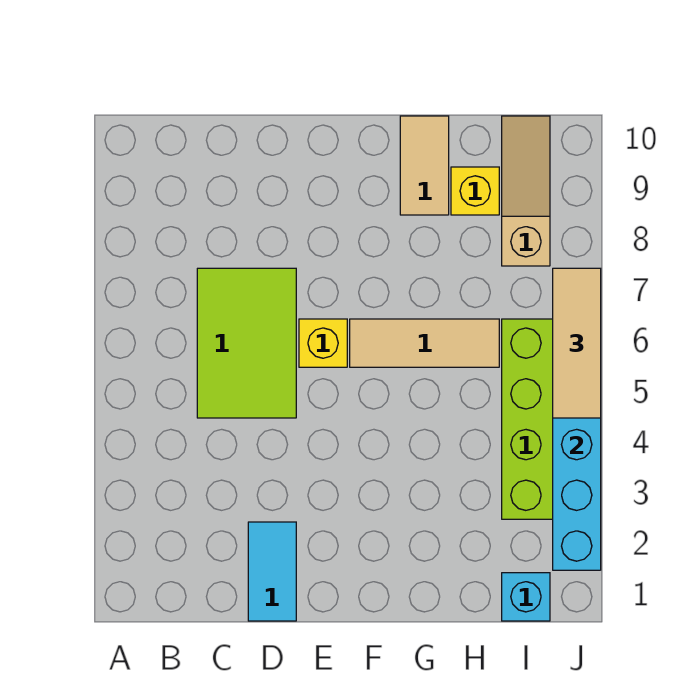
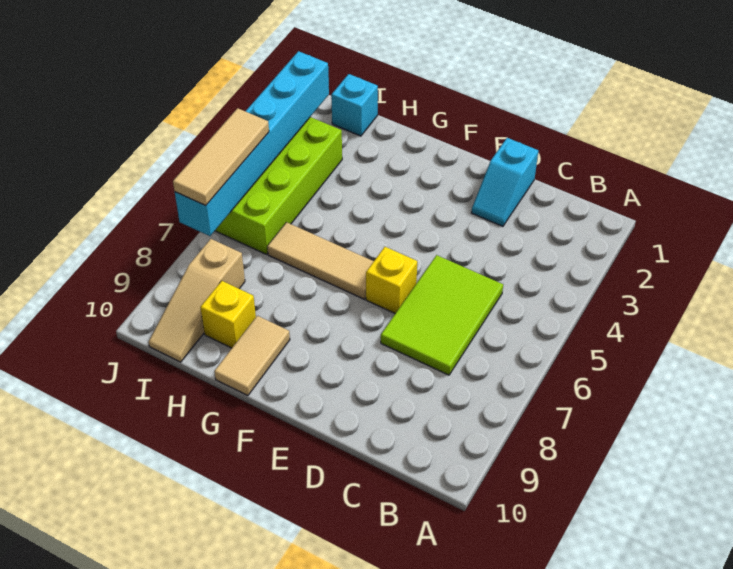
cyan 1x2 tile [248,522,296,621] -> cyan 1x2 slope [472,138,538,226]

